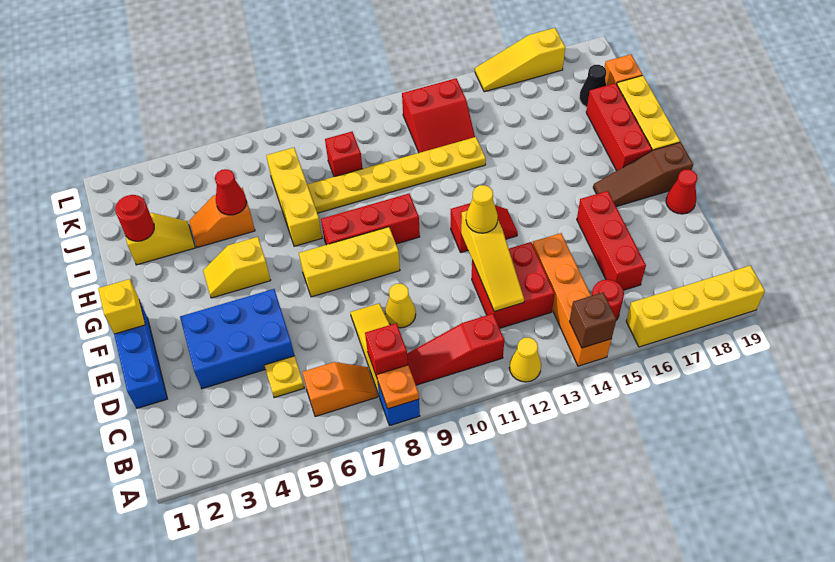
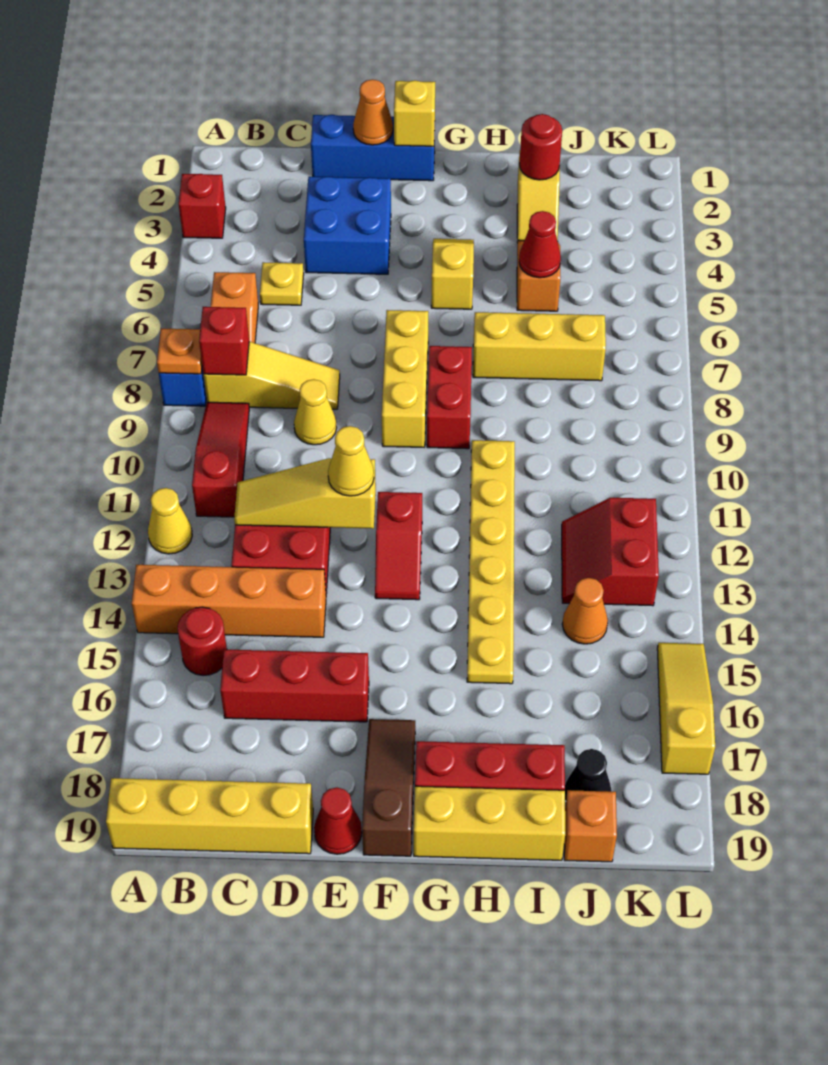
brown 1x1 brick [569,292,616,348] -> none
yellow 1x4 brick [626,266,765,347] -> yellow 1x4 brick turned to [106,778,313,854]
blue 2x3 brick [180,289,295,389] -> blue 2x2 brick [304,177,391,274]
none -> orange 1x1 cone [353,79,393,145]
red 1x3 brick [321,194,420,245] -> red 1x2 brick [427,346,472,449]
yellow 1x6 plate [307,137,486,213] -> yellow 1x6 plate moved to [467,440,515,684]
red 1x1 brick [325,132,363,177] -> red 1x1 brick moved to [179,174,226,238]
none -> orange 1x1 cone [562,578,608,644]

